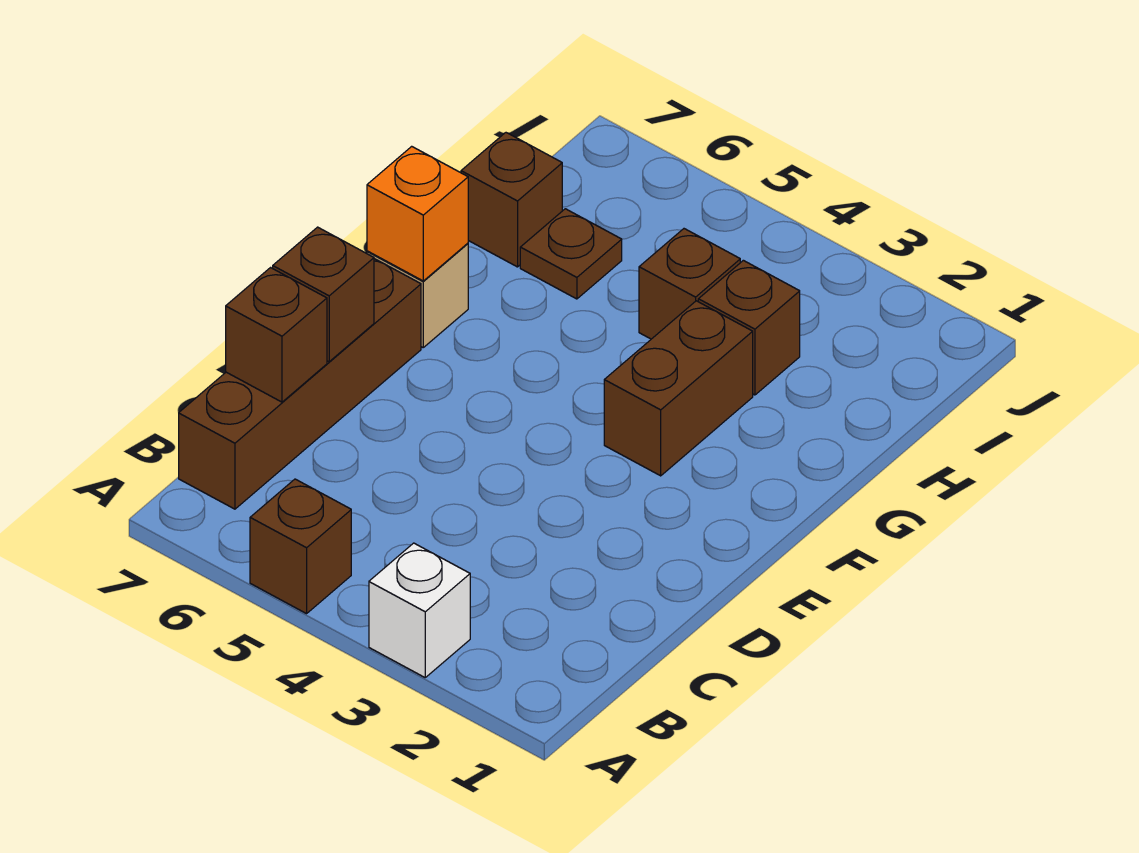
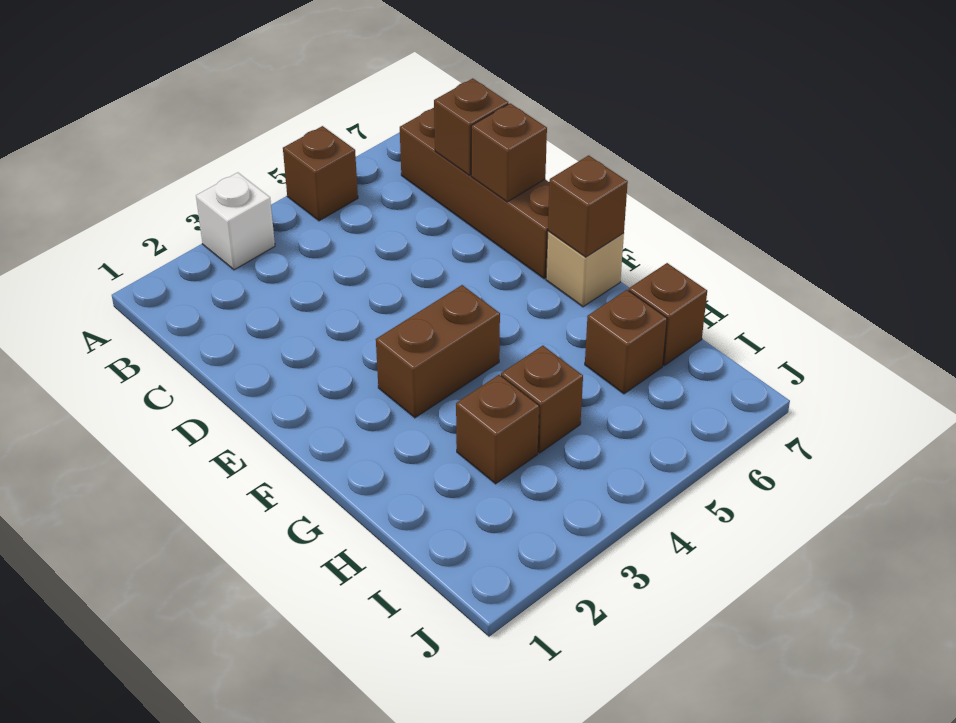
brown 1x2 brick [604,301,753,476] -> brown 1x2 brick turned to [376,285,500,418]
orange 1x1 brick [367,146,468,281] -> brown 1x1 brick [548,155,628,257]
brown 1x1 plate [520,209,622,299] -> brown 1x1 brick [585,290,667,394]

